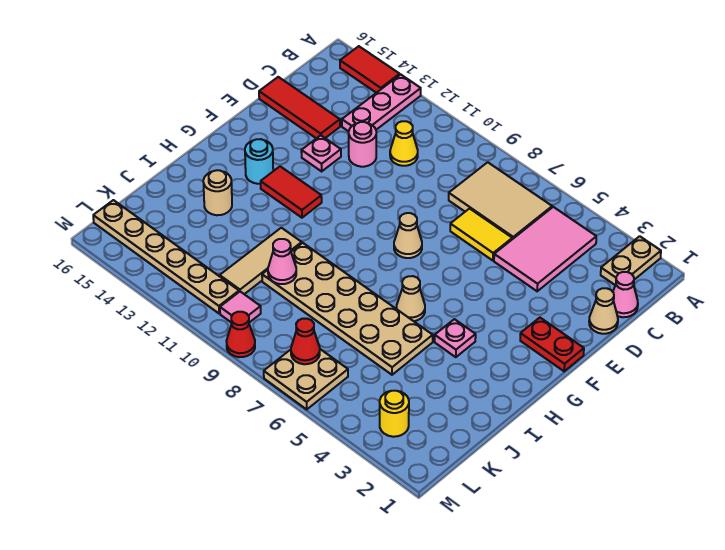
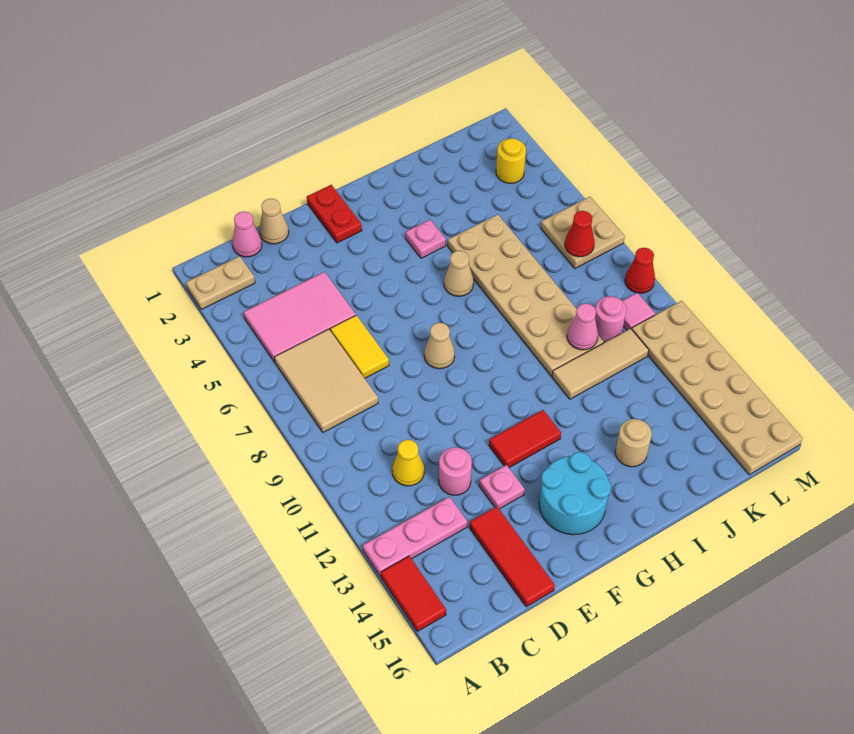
red 1x2 tile [261,166,322,218] -> red 1x2 tile turned to [489,410,561,468]
cyan 1x1 round brick [245,139,273,184] -> cyan 2x2 round brick [539,452,611,535]
none -> pink 1x1 round brick [595,296,626,342]
tan 1x6 plate [93,200,239,314] -> tan 2x6 plate [632,301,802,475]

